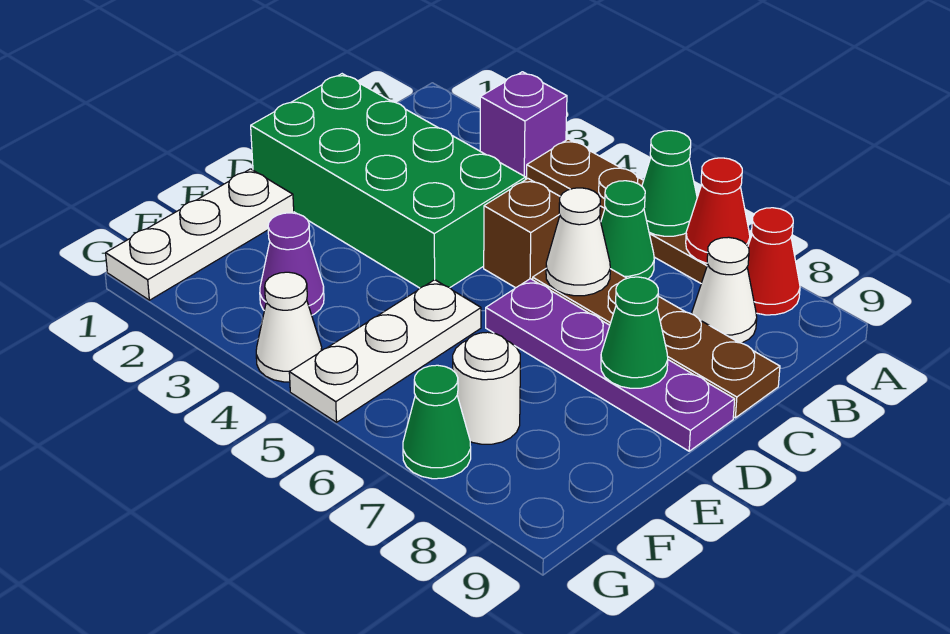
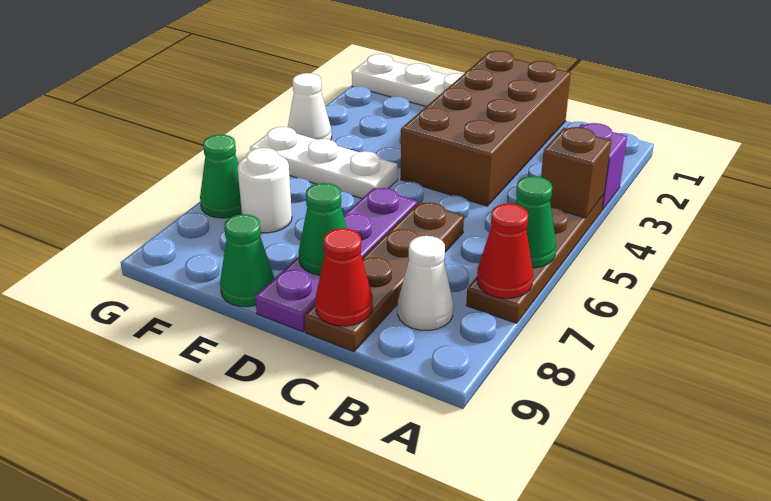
red 1x1 cone [747,208,800,315] -> red 1x1 cone moved to [315,228,373,326]
green 1x1 cone [601,181,654,279] -> green 1x1 cone moved to [220,214,274,307]
green 2x4 brick [251,74,526,288] -> brown 2x4 brick [401,51,571,206]
brown 1x1 brick [484,179,560,288] -> brown 1x1 brick moved to [541,127,611,218]
white 1x1 cone [546,188,610,296] -> none
purple 1x1 cone [260,213,324,315] -> none

